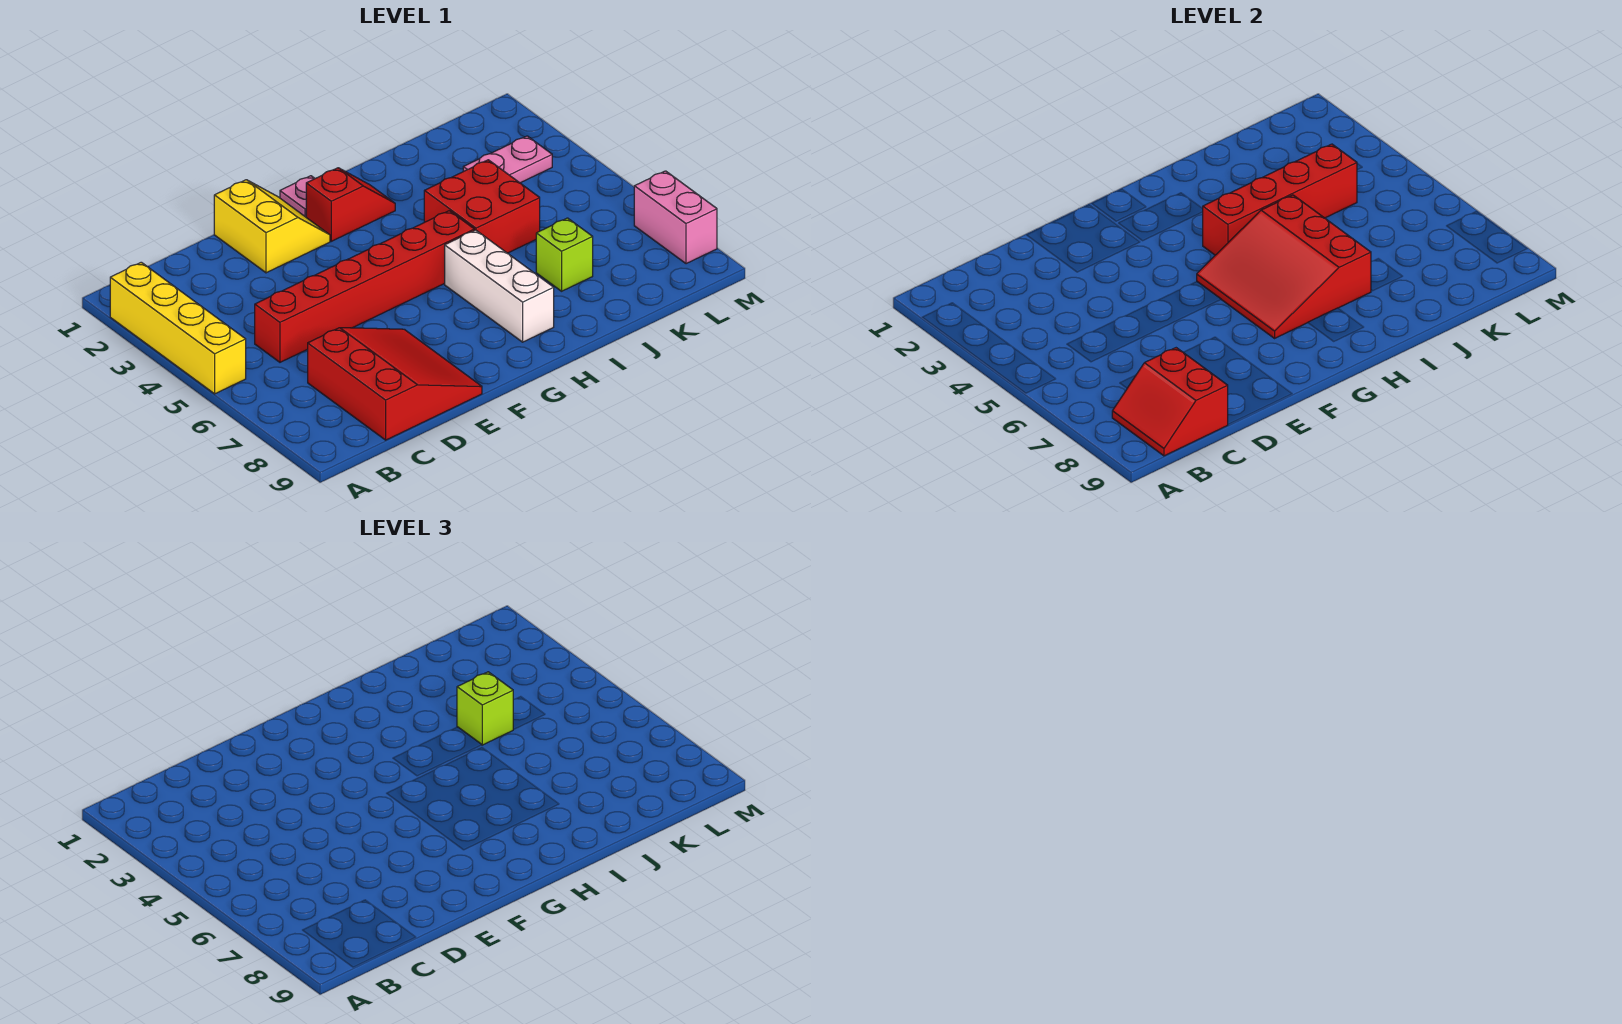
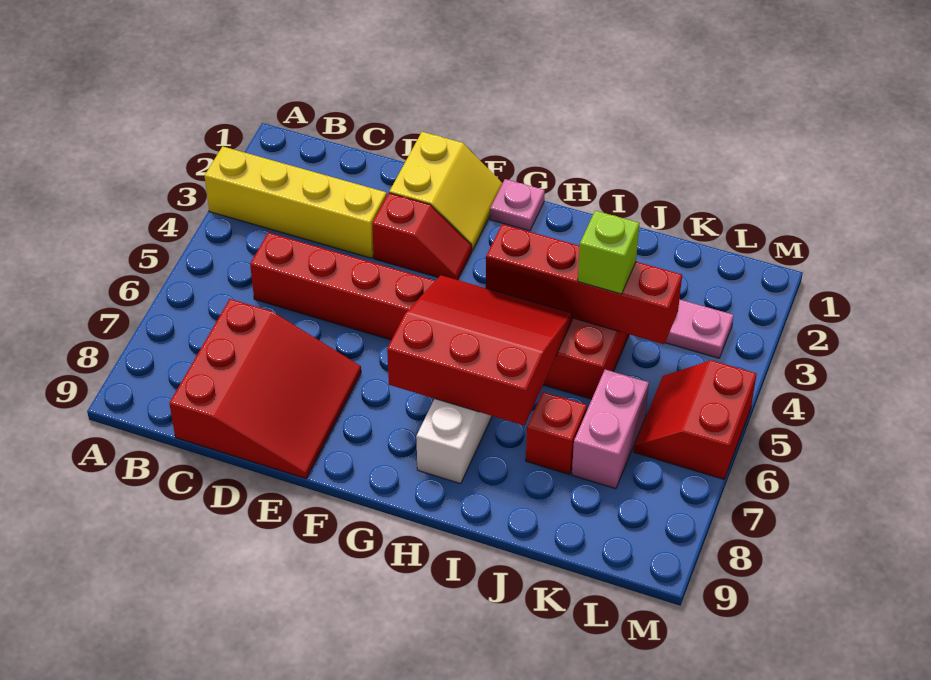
yellow 1x4 brick [110,262,246,394] -> yellow 1x4 brick turned to [205,146,387,258]
red 2x2 slope [1112,348,1228,456] -> red 2x2 slope moved to [634,360,757,479]
red 1x2 slope [306,168,395,241] -> red 1x2 slope moved to [372,193,472,280]
red 3x3 slope [1197,195,1371,338] -> red 3x3 slope turned to [387,275,573,425]
lime 1x1 brick [536,218,593,291] -> red 1x1 brick [526,392,587,474]
pink 1x2 brick [634,171,717,264] -> pink 1x2 brick moved to [572,369,649,489]

